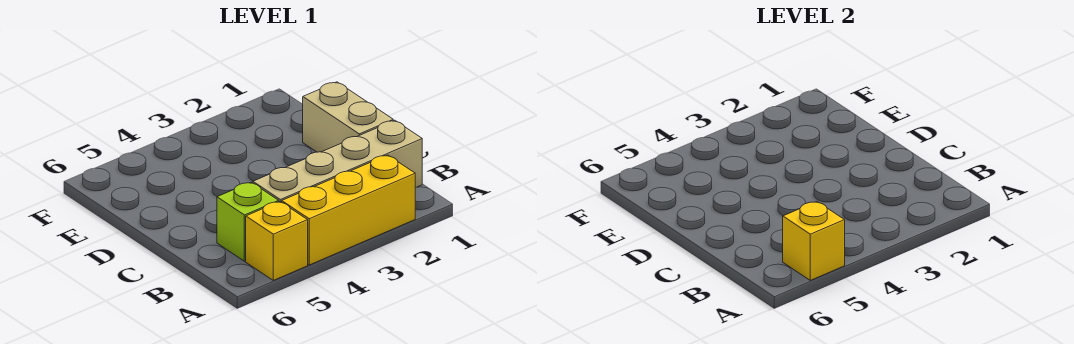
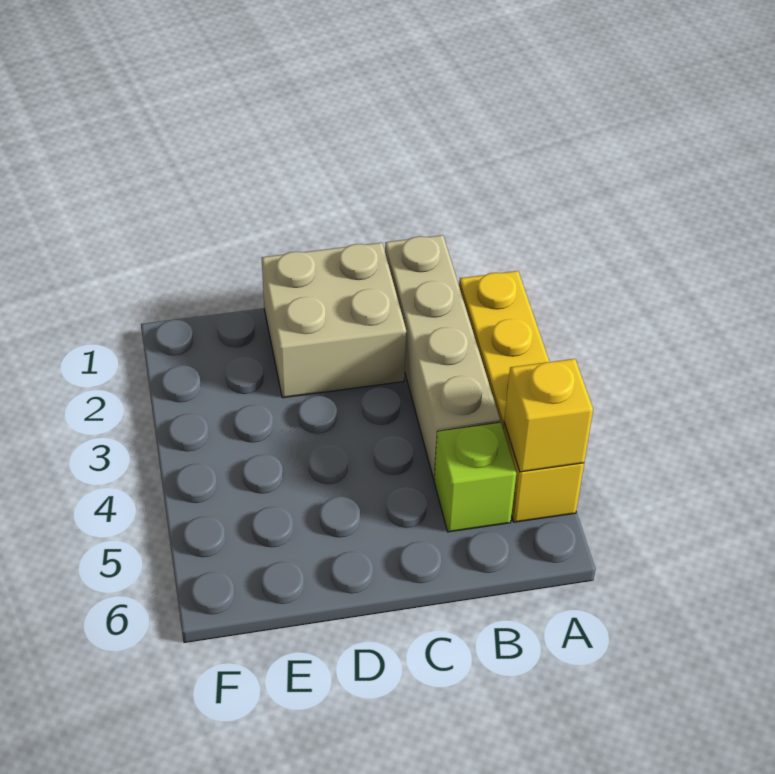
tan 1x2 brick [303,82,393,152] -> tan 2x2 brick [262,243,406,398]

